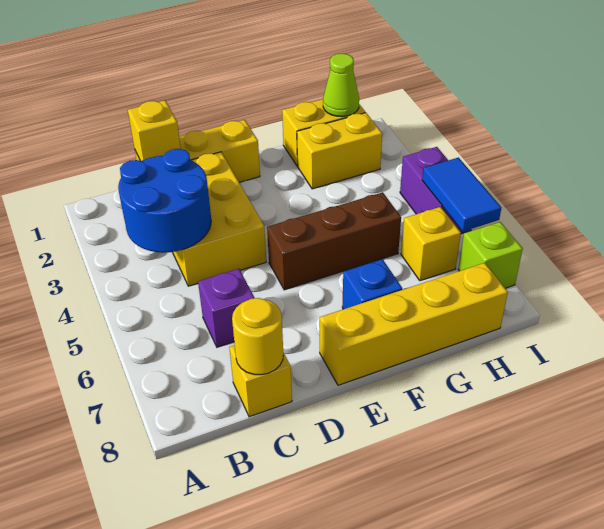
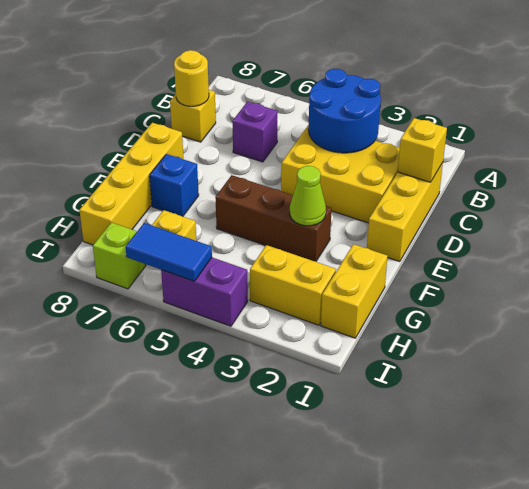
brown 1x3 brick [267,192,401,290] -> brown 1x3 brick turned to [215,175,332,261]
yellow 1x2 brick [297,113,382,189] -> yellow 1x2 brick turned to [250,245,336,325]
lime 1x1 cone [323,54,359,117] -> lime 1x1 cone moved to [290,166,326,226]

